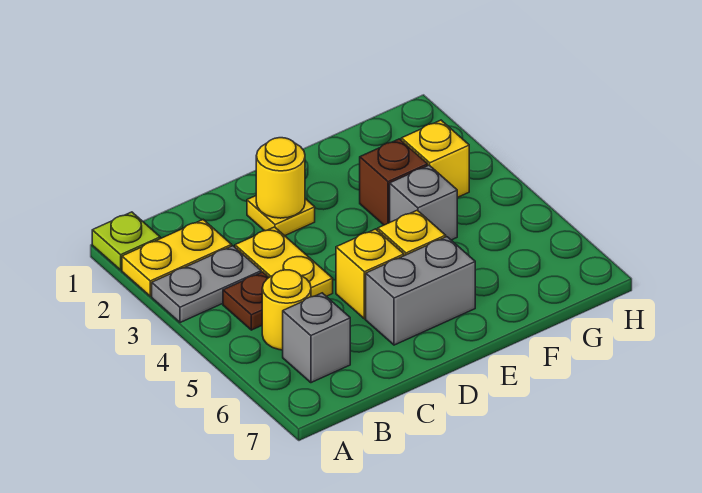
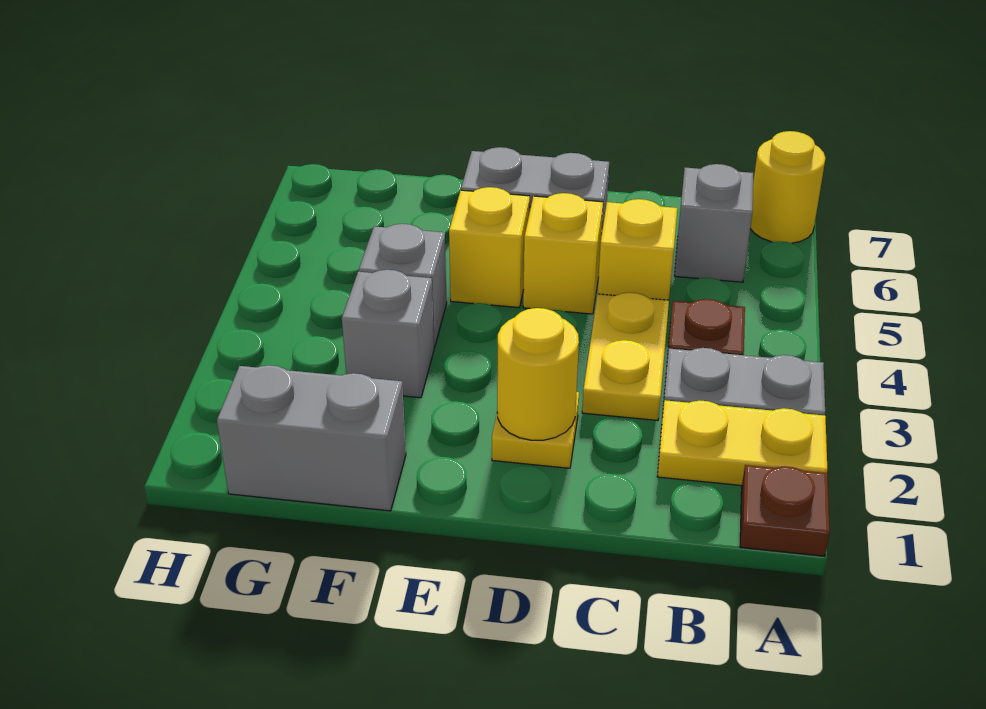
lime 1x1 plate [92,212,160,270] -> brown 1x1 plate [740,465,830,556]
yellow 1x1 round brick [262,270,311,350] -> yellow 1x1 round brick moved to [750,131,825,243]
none -> grey 1x2 brick [217,365,406,511]
brown 1x1 brick [360,139,428,225] -> grey 1x1 brick [342,270,434,398]
yellow 1x1 brick [401,120,469,198] -> yellow 1x1 brick moved to [598,199,677,300]

